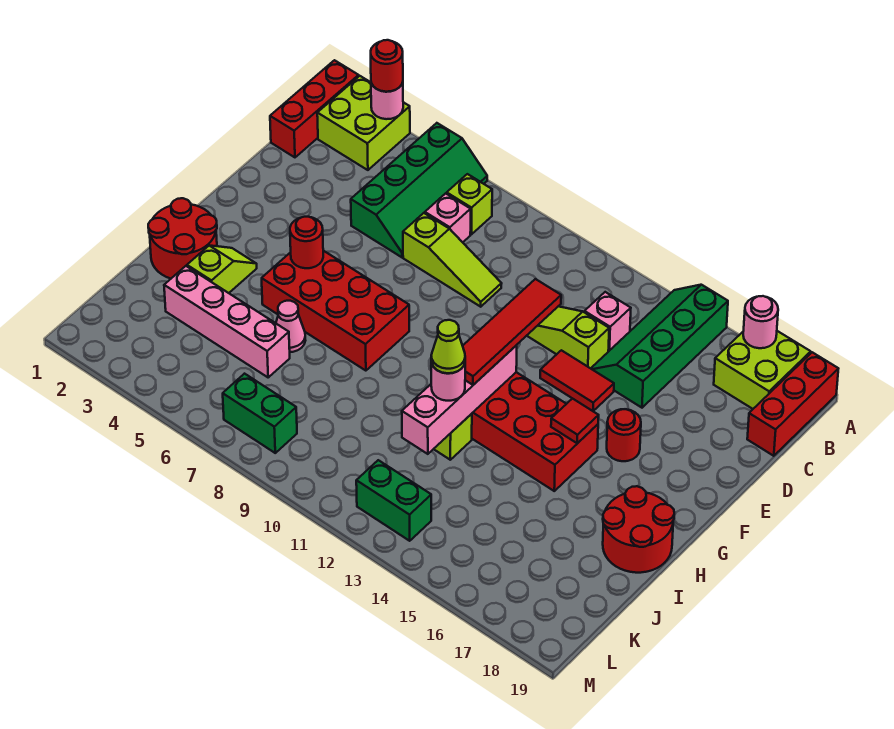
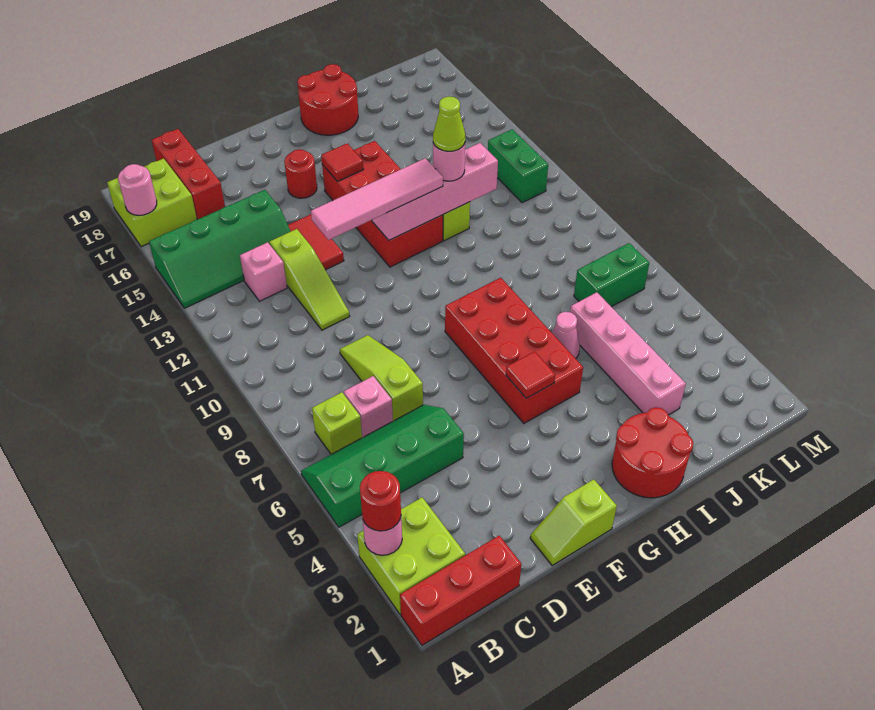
red 1x3 brick [747,352,838,456] -> red 1x3 brick turned to [152,129,225,219]
red 1x4 tile [463,279,561,385] -> pink 1x4 tile [311,158,443,240]
red 1x1 round brick [290,217,323,268] -> red 1x1 tile [506,352,555,398]
lime 1x2 slope [187,245,257,293] -> lime 1x2 slope moved to [530,479,617,565]
green 1x2 brick [223,374,297,453] -> green 1x2 brick turned to [574,243,649,307]

